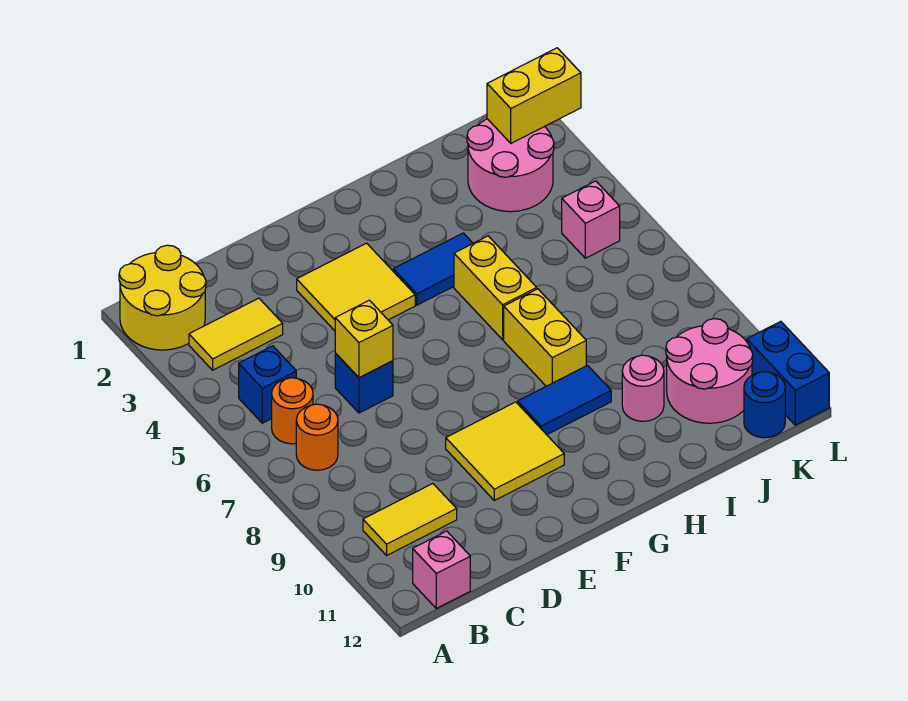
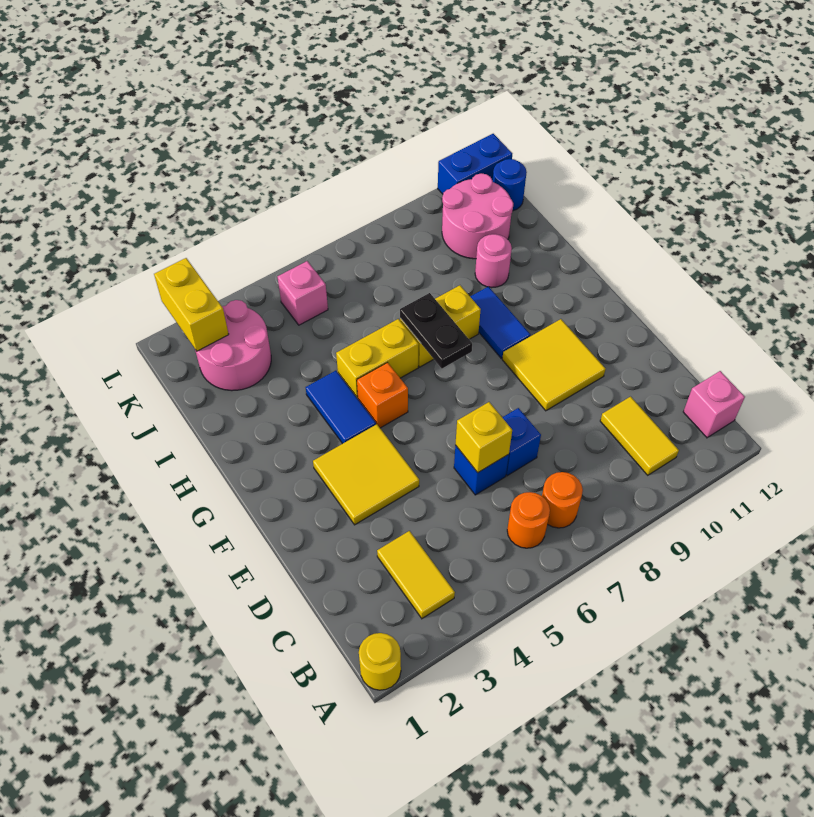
yellow 2x2 round brick [119,245,206,350] -> yellow 1x1 round brick [359,633,401,690]
blue 1x1 brick [239,346,296,423] -> blue 1x1 brick moved to [502,408,541,476]
none -> orange 1x1 brick [357,363,408,428]
none -> black 1x2 plate [400,293,472,368]

